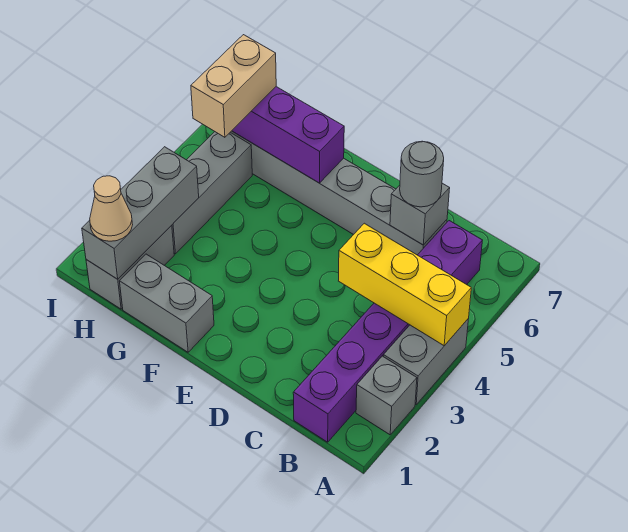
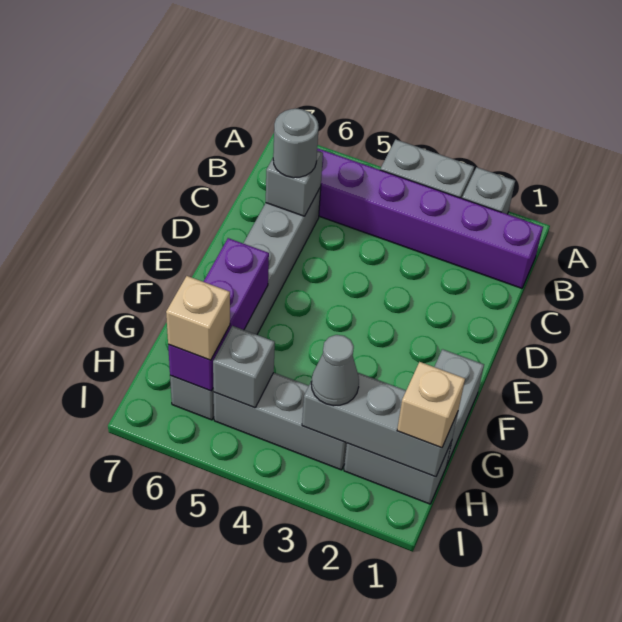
yellow 1x3 brick [339,223,471,346] -> none
tan 1x1 cone [90,176,133,241] -> tan 1x1 brick [397,362,465,448]
none -> grey 1x1 cone [311,335,359,406]
none -> grey 1x1 brick [213,326,275,408]
tan 1x2 brick [191,35,276,137] -> tan 1x1 brick [166,276,230,360]

